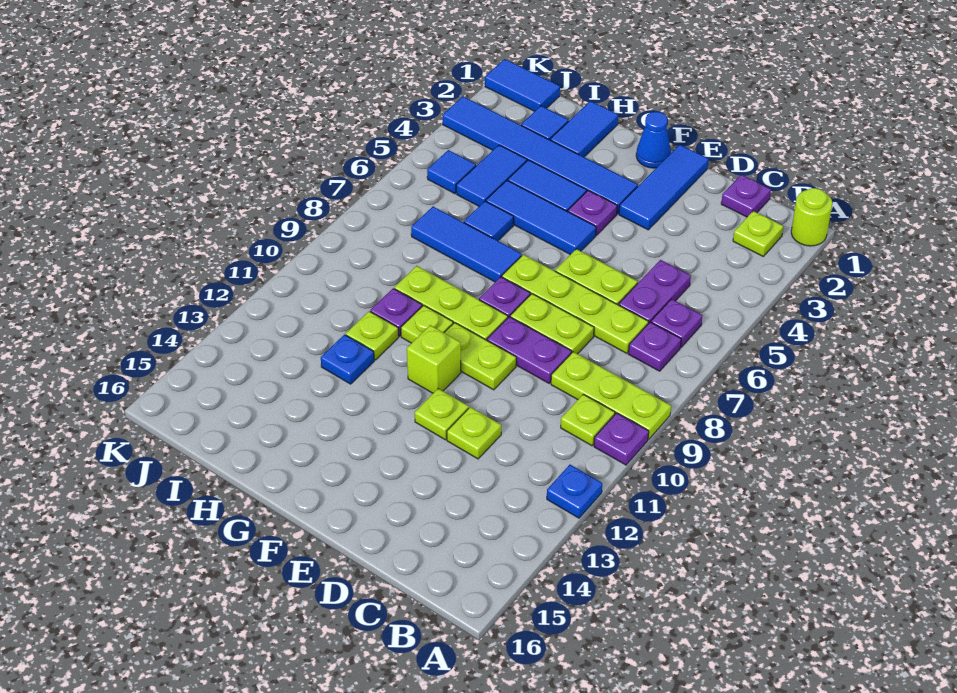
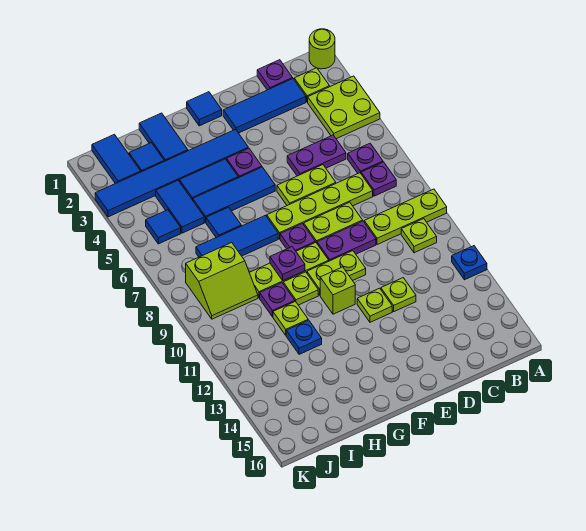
none -> lime 2x2 plate [308,76,380,139]
purple 1x1 plate [594,413,649,465] -> purple 1x1 plate moved to [270,247,305,281]
purple 1x2 plate [619,260,691,324] -> purple 1x2 plate turned to [287,135,346,176]
blue 1x3 tile [619,145,709,230] -> blue 1x3 tile turned to [223,79,306,133]
blue 1x1 cone [636,112,671,168] -> blue 1x1 tile [187,92,222,126]
none -> lime 2x2 slope [186,243,258,319]
blue 1x2 tile [485,59,560,111] -> blue 1x2 tile turned to [92,134,141,184]

